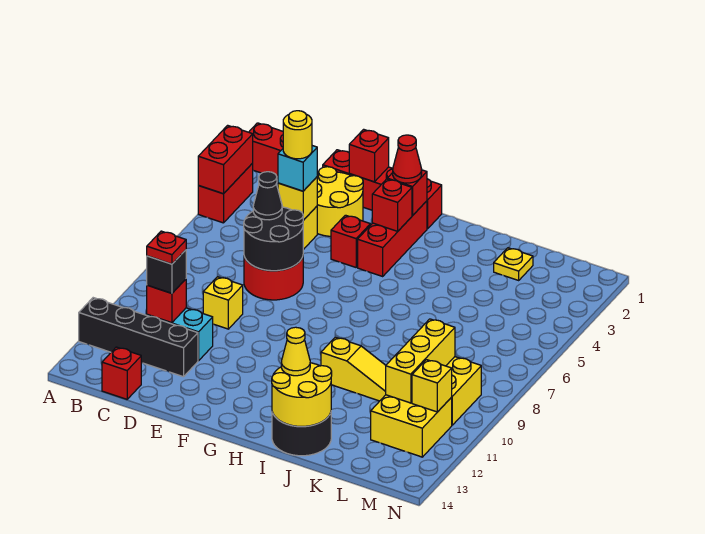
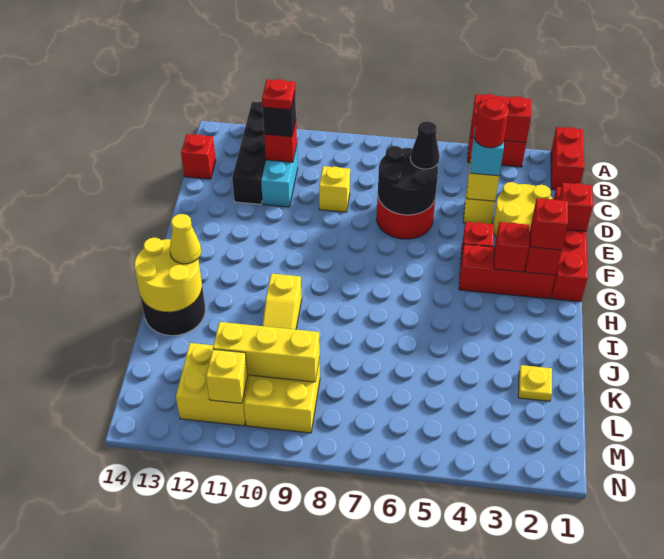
yellow 1x1 round brick [283,111,312,159] -> red 1x1 round brick [474,98,509,148]
red 1x1 cone [393,135,422,183] -> red 1x1 brick [531,198,568,250]

